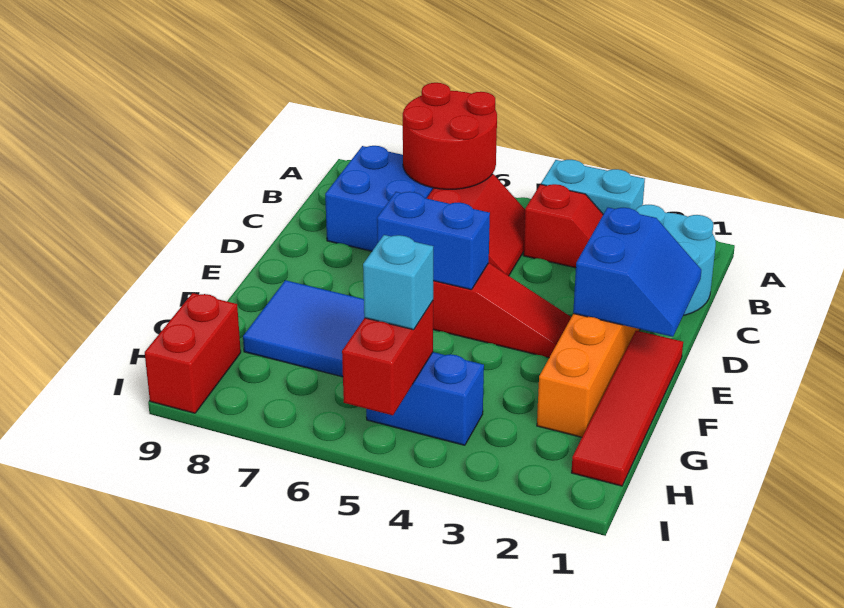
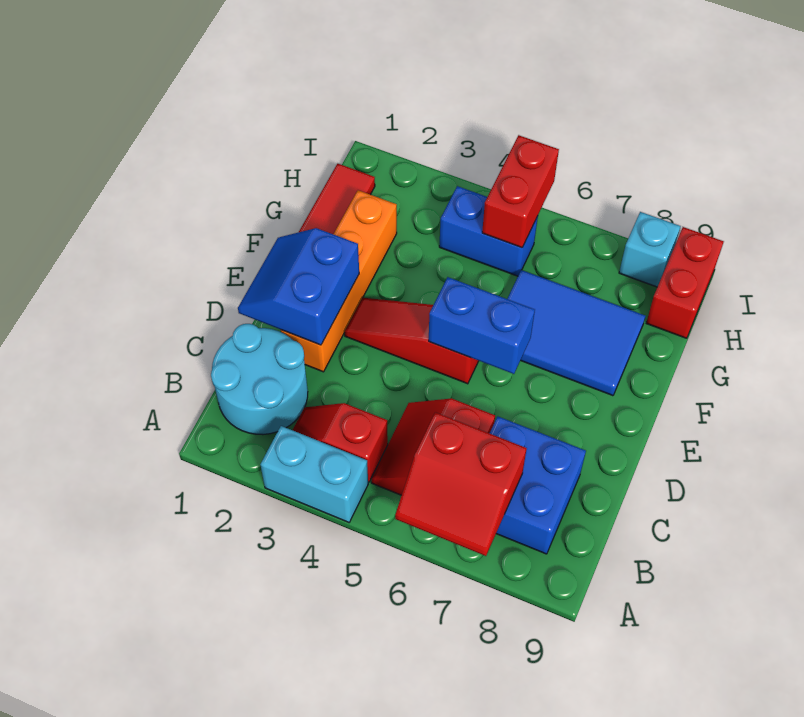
red 2x2 round brick [403,83,497,189] -> red 2x2 slope [395,412,527,556]
cyan 1x1 brick [363,235,433,330] -> cyan 1x1 brick moved to [619,212,681,287]

